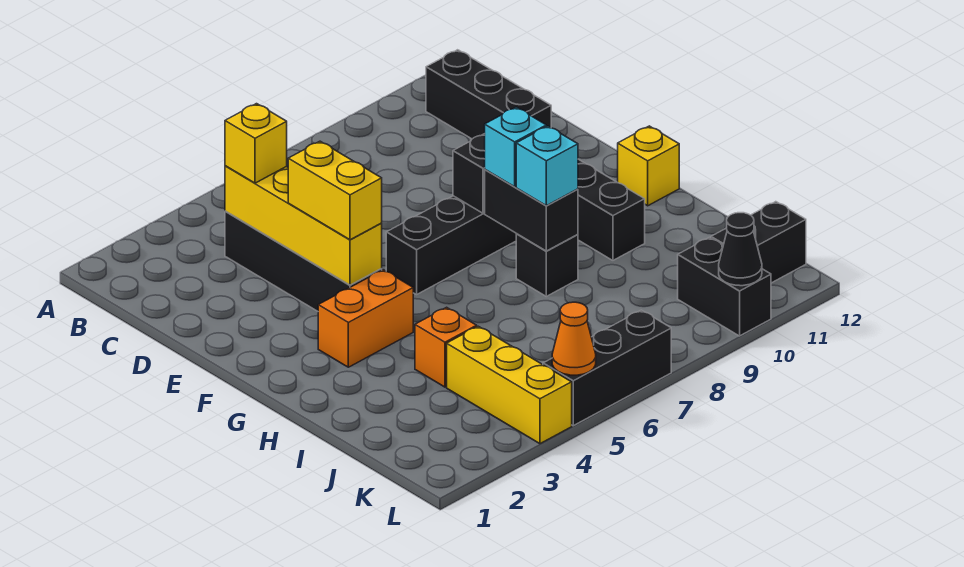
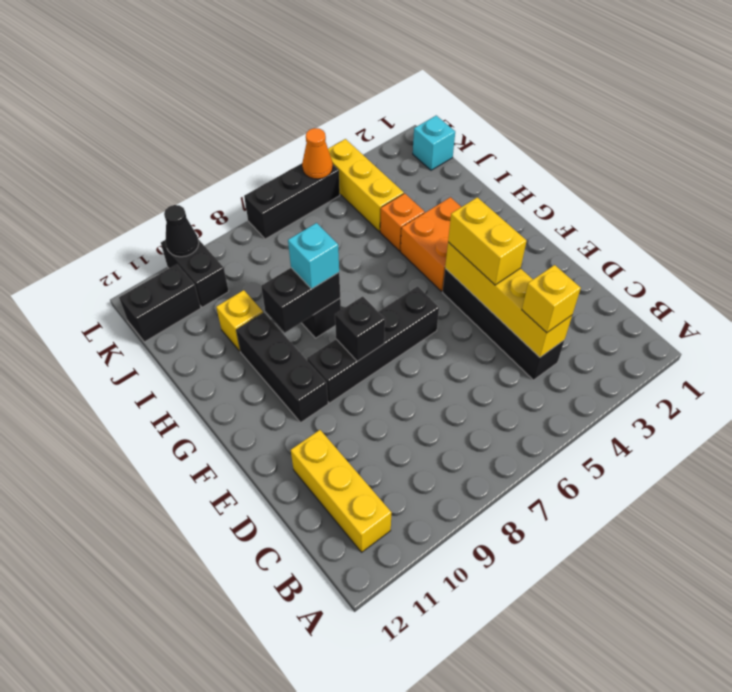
black 1x3 brick [426,50,551,139] -> yellow 1x3 brick [291,430,392,552]
orange 1x2 brick [318,270,413,367] -> orange 2x2 brick [400,197,461,291]
black 1x2 brick [485,170,578,251] -> black 1x2 brick turned to [261,268,340,333]
cyan 1x1 brick [485,107,546,187] -> cyan 1x1 brick moved to [413,116,455,170]
yellow 1x1 brick [618,126,679,206] -> yellow 1x1 brick moved to [216,290,263,351]

